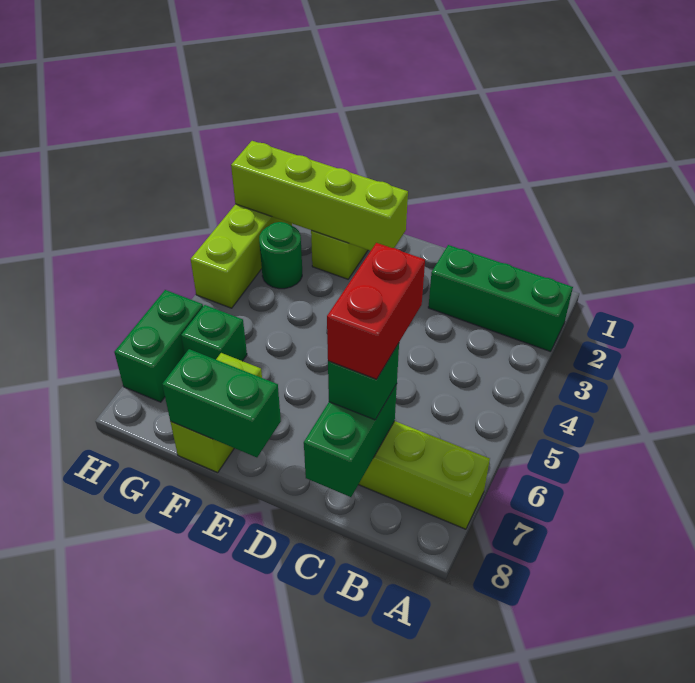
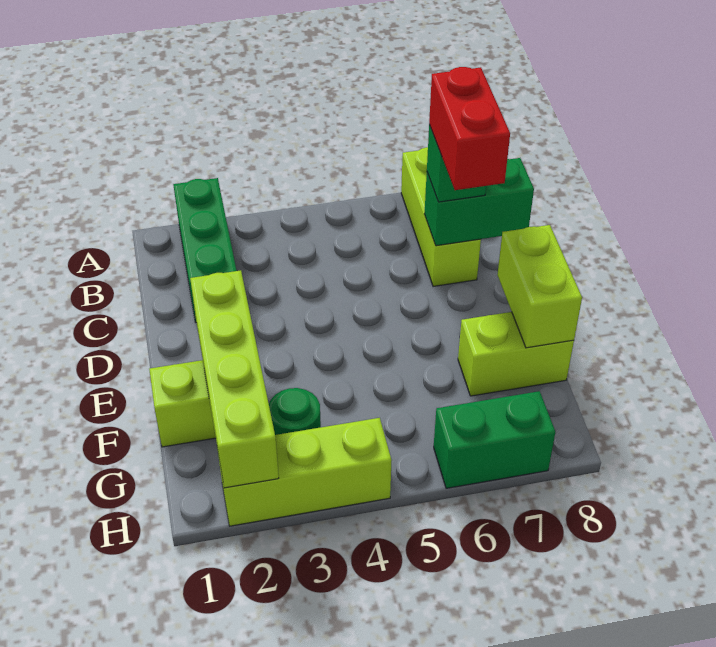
red 1x2 brick [327,243,425,379] -> red 1x2 brick turned to [429,67,510,190]
green 1x2 brick [162,349,281,457] -> lime 1x2 brick [497,225,582,348]
green 1x1 brick [181,305,247,361] -> none

